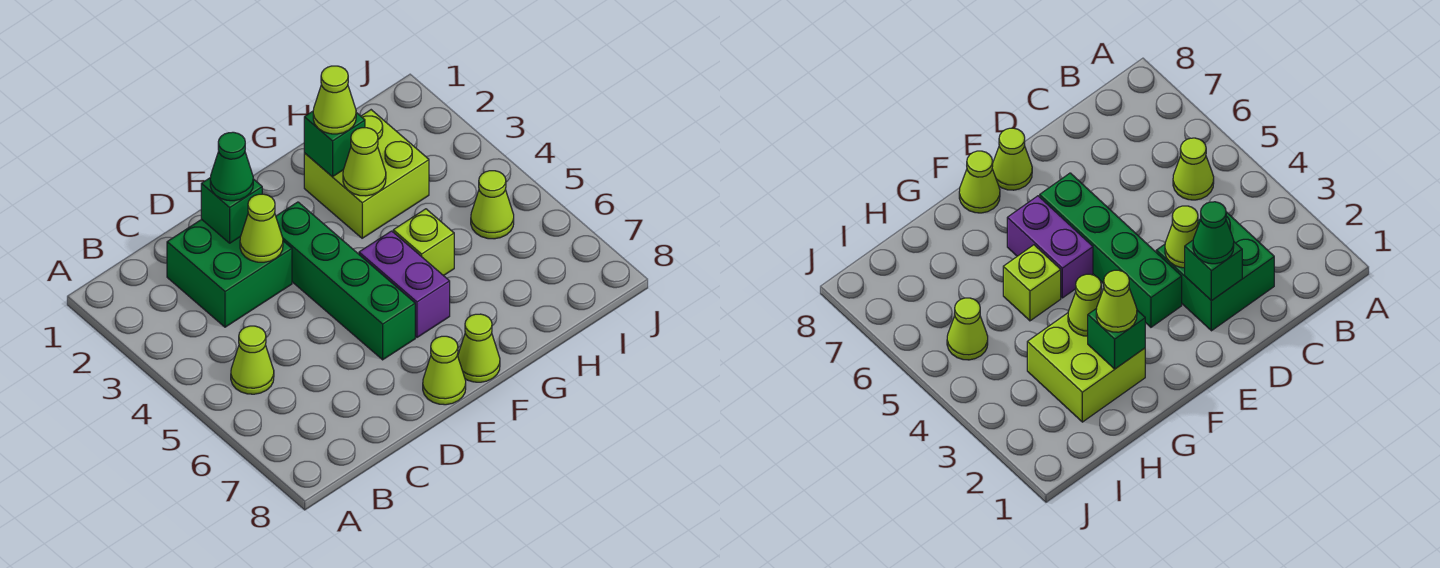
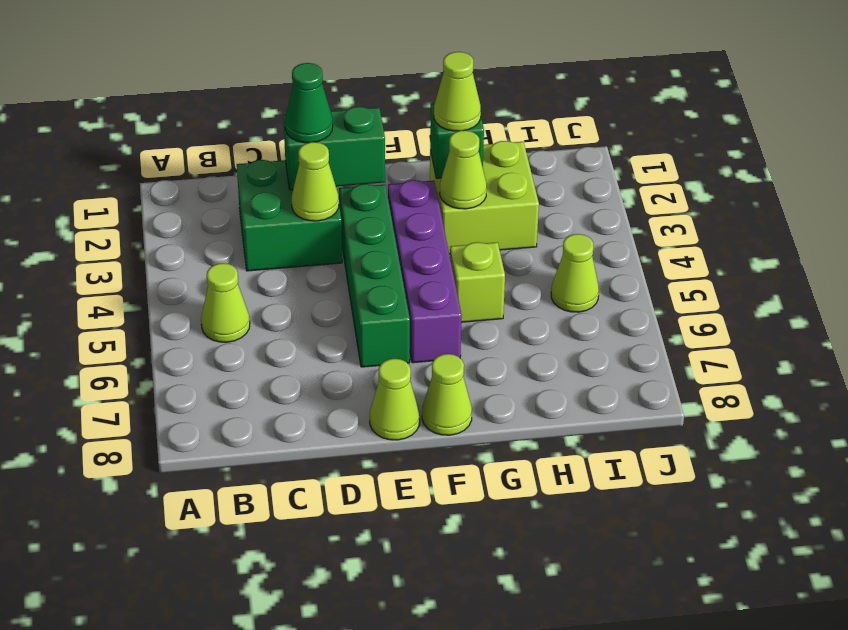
green 1x1 brick [201,177,262,243] -> green 1x2 brick [283,107,385,190]
purple 1x2 brick [359,231,450,337] -> purple 1x4 brick [388,180,462,363]

